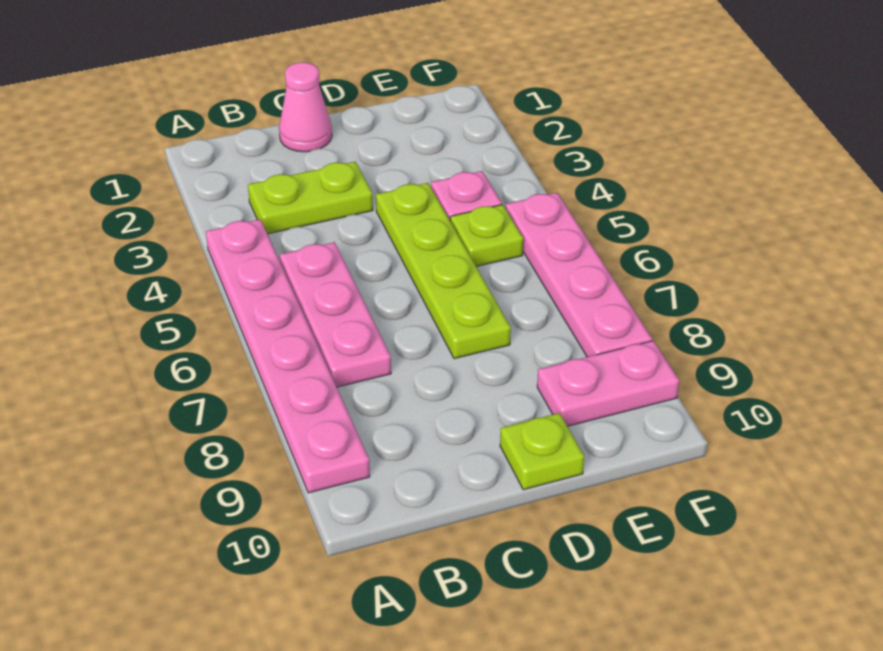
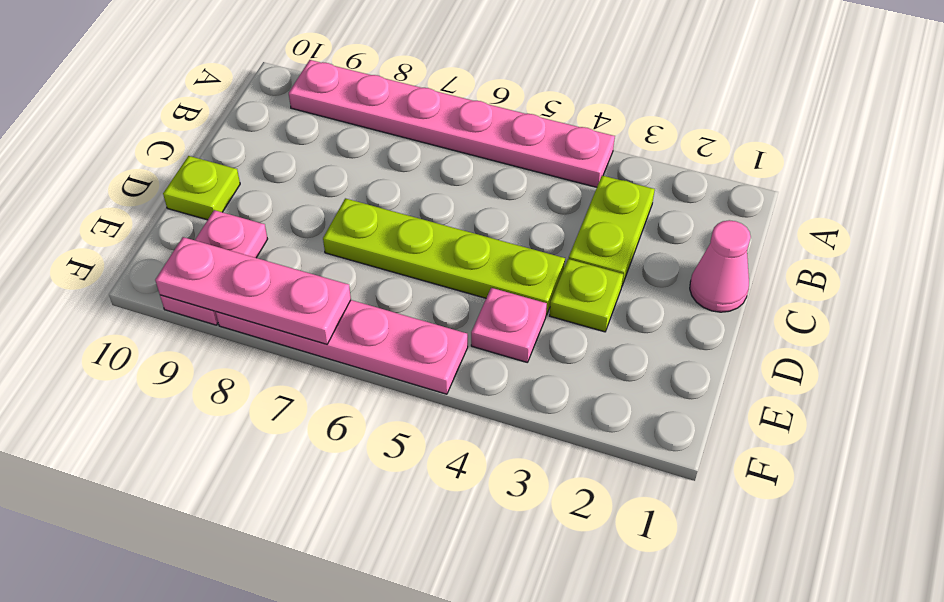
pink 1x3 plate [280,242,391,387] -> pink 1x3 plate moved to [155,237,351,344]
lime 1x1 plate [450,205,523,266] -> lime 1x1 plate moved to [550,259,623,332]

